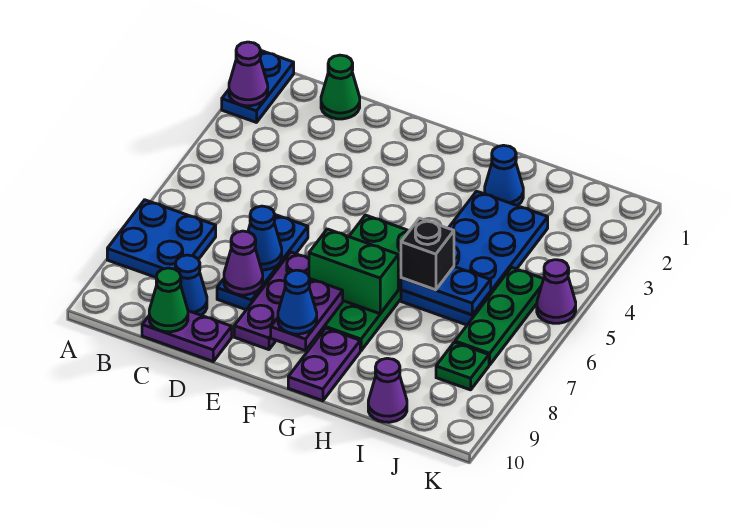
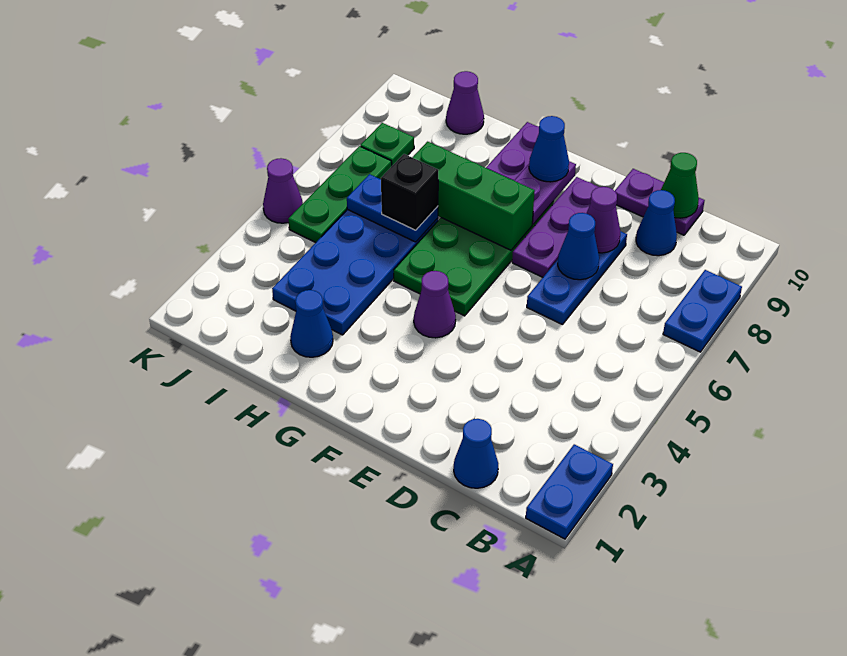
purple 1x1 cone [229,42,268,106] -> purple 1x1 cone moved to [414,271,456,338]
blue 2x2 plate [107,200,216,277] -> blue 1x2 plate [663,270,742,352]
green 1x1 cone [321,55,360,119] -> blue 1x1 cone [454,419,498,488]
green 1x2 brick [309,229,398,314] -> green 1x3 brick [412,142,535,250]

